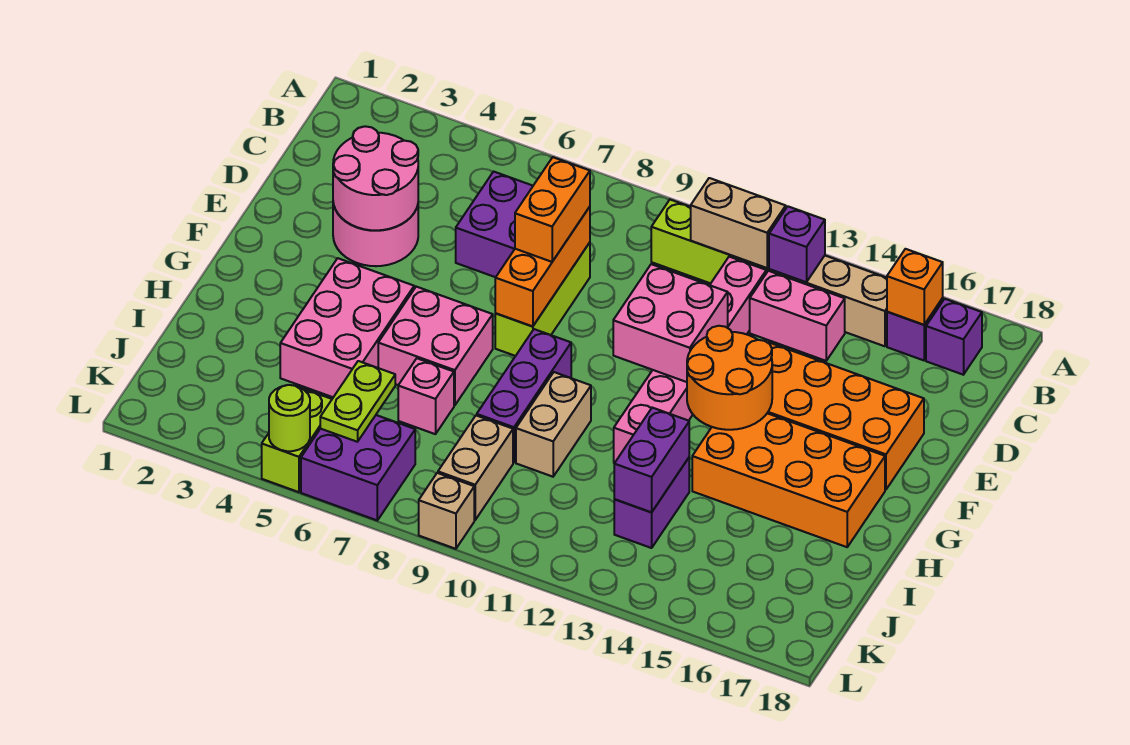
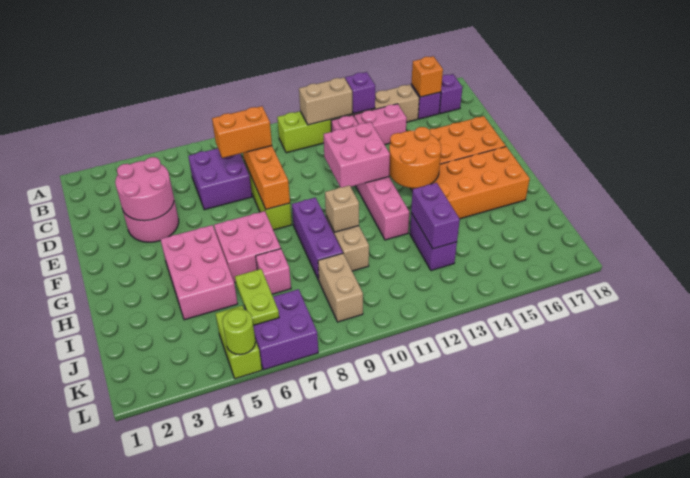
orange 1x2 brick [515,157,590,262] -> orange 1x2 brick turned to [212,106,272,158]
tan 1x1 brick [419,473,474,549] -> tan 1x1 brick moved to [325,185,359,232]

